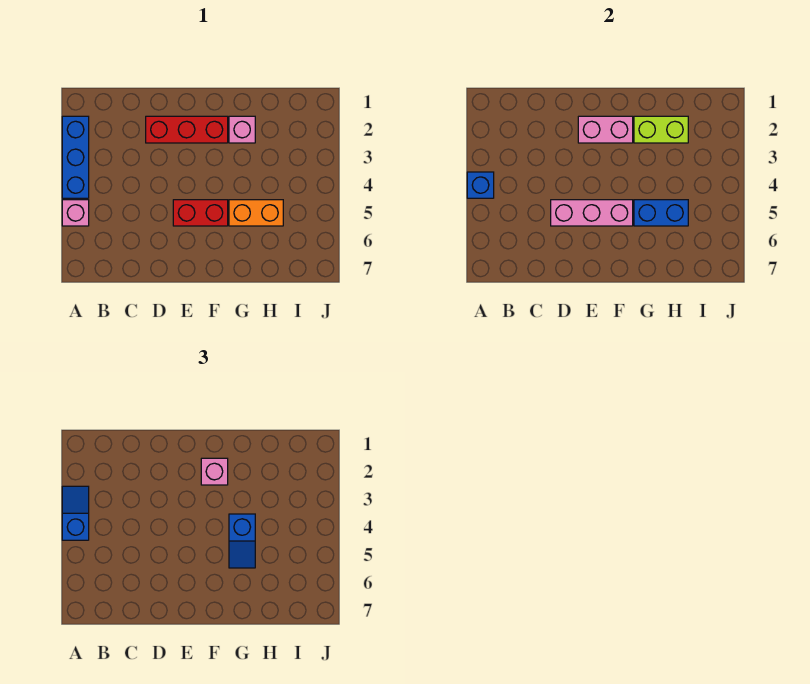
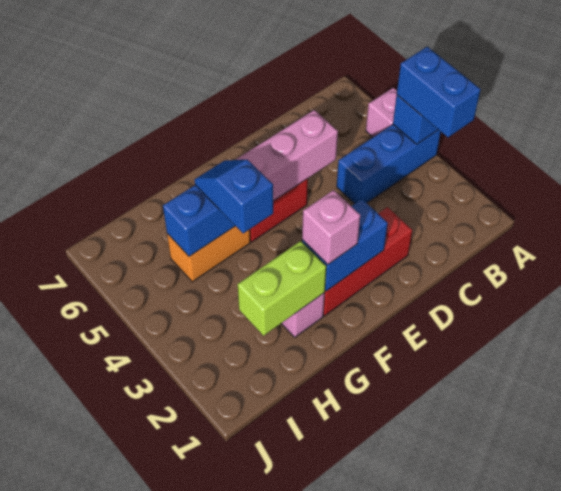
blue 1x3 brick [62,116,89,198] -> blue 1x3 brick turned to [337,125,441,204]
blue 1x2 slope [62,486,89,540] -> blue 1x2 brick [397,47,481,137]
pink 1x2 brick [578,116,633,143] -> blue 1x2 brick [302,199,388,291]

